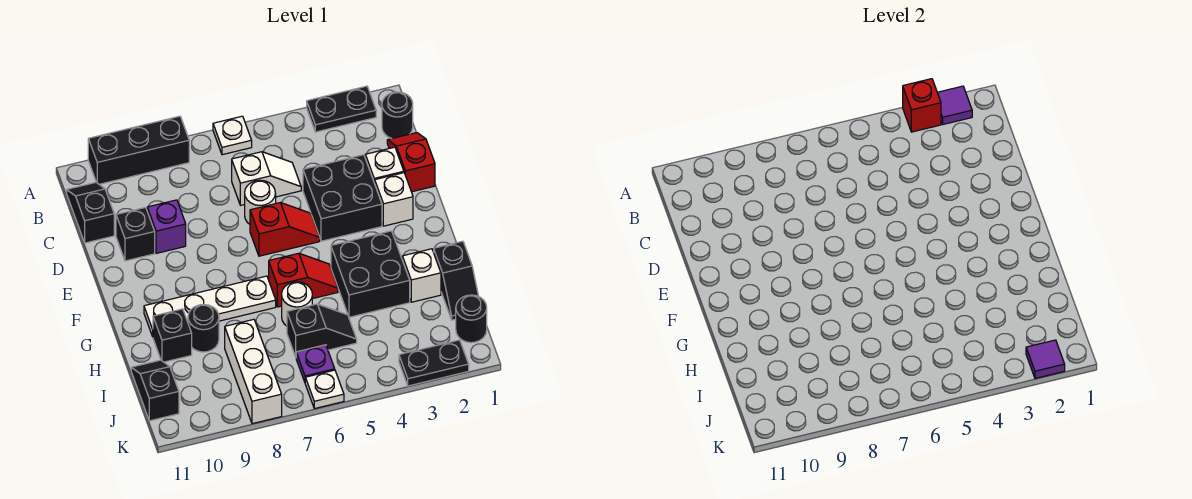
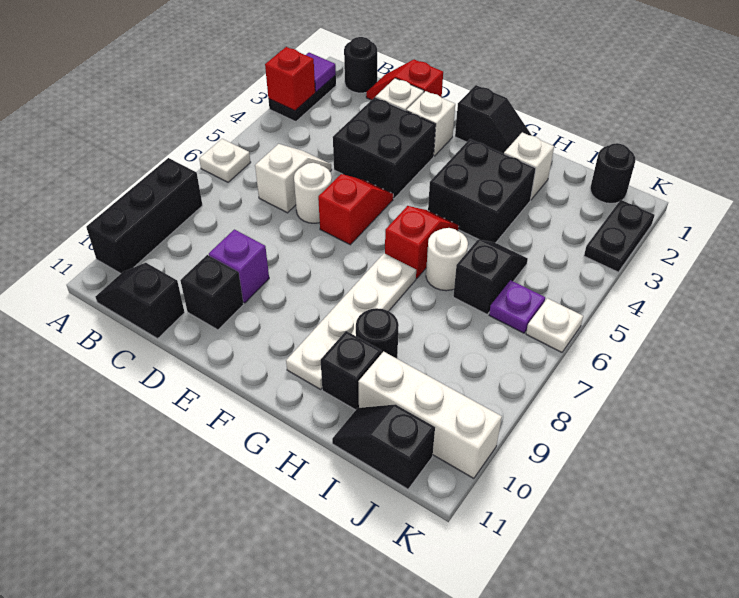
black 1x2 slope [434,241,479,320] -> black 1x2 slope moved to [455,85,532,154]
white 1x3 brick [225,319,282,424] -> white 1x3 brick moved to [358,352,502,478]
purple 1x1 tile [1026,340,1065,378] -> none

